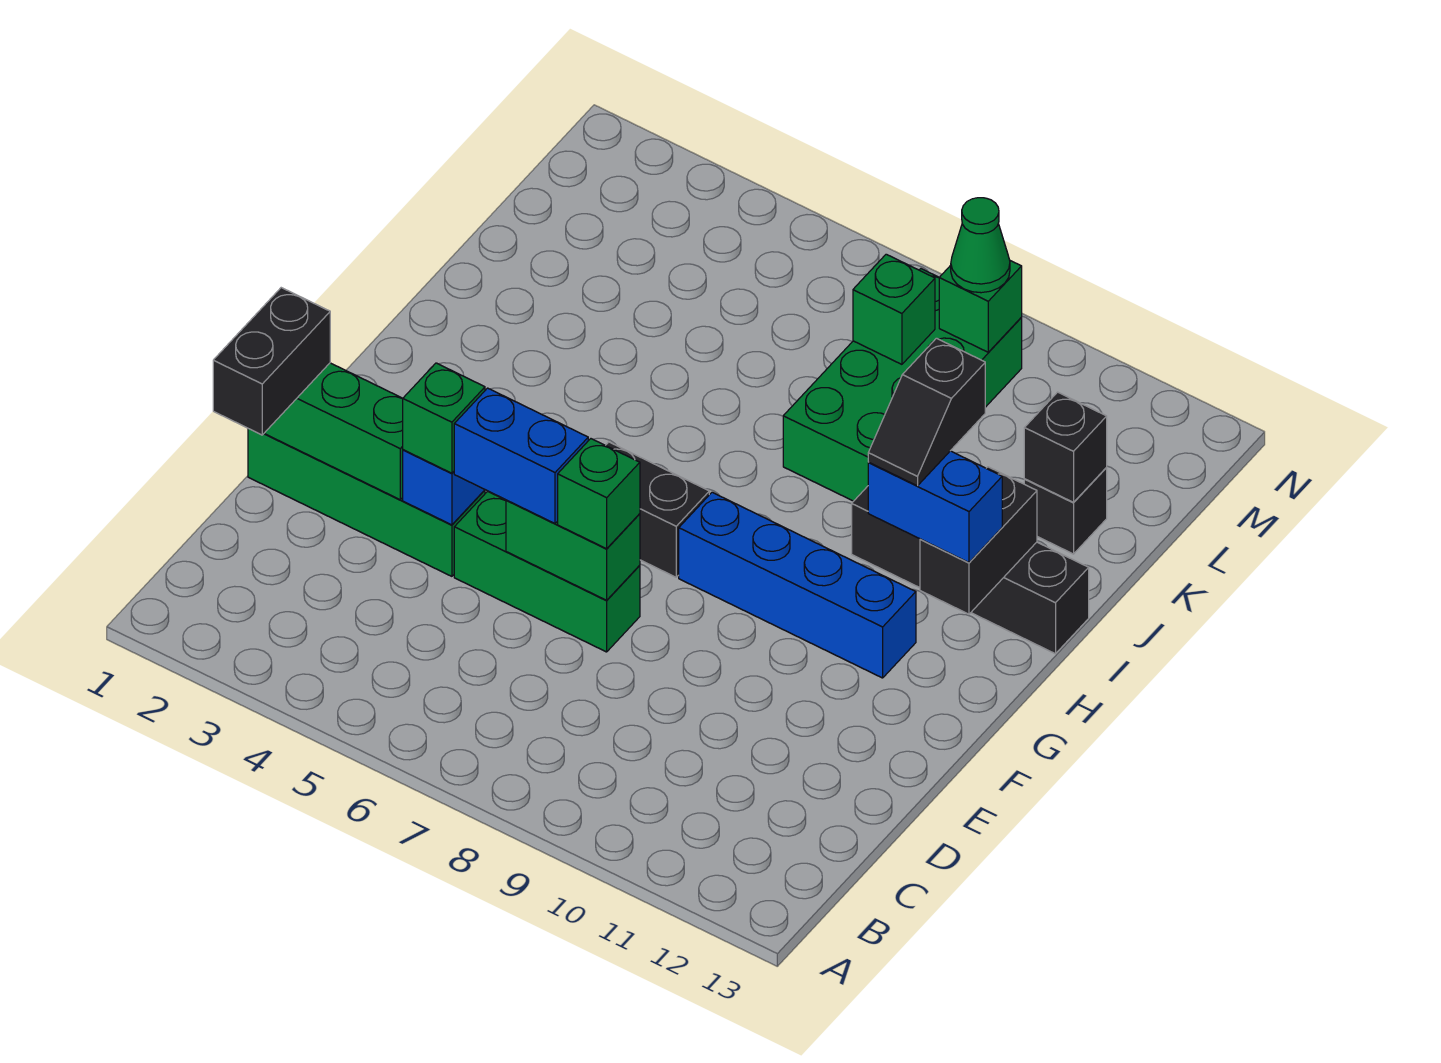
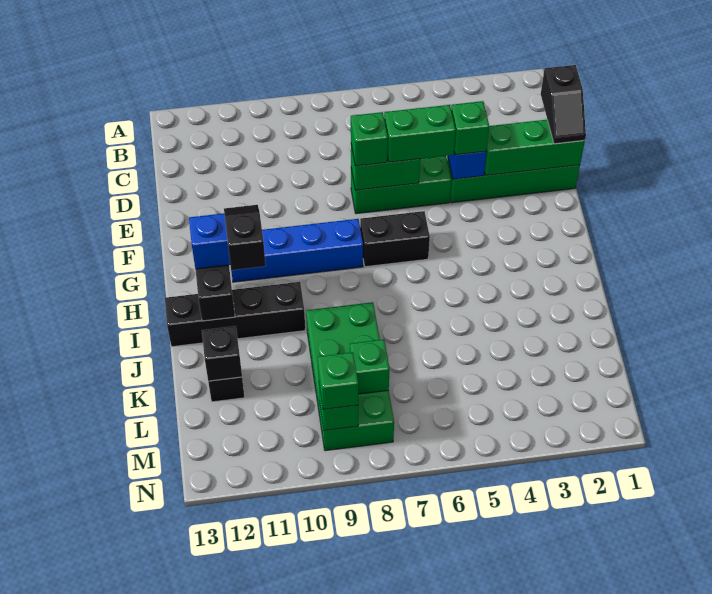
black 1x2 brick [213,288,330,435] -> black 1x2 slope [541,65,586,144]
blue 1x2 brick [454,388,588,523] -> green 1x2 brick [384,105,456,162]
green 1x1 cone [951,198,1010,293] -> green 1x1 brick [318,352,358,410]

